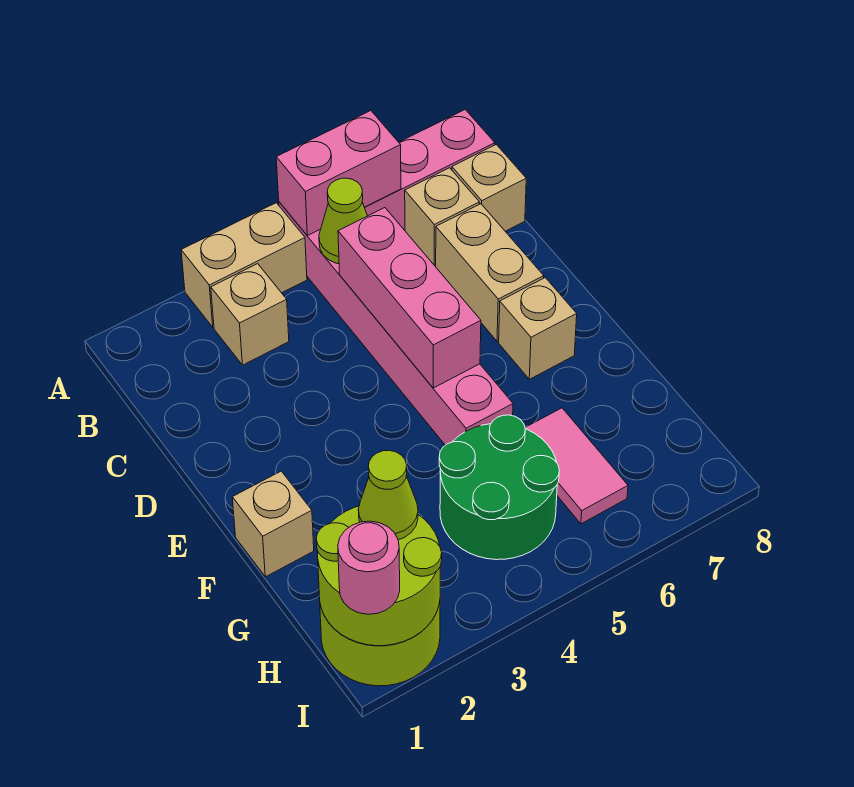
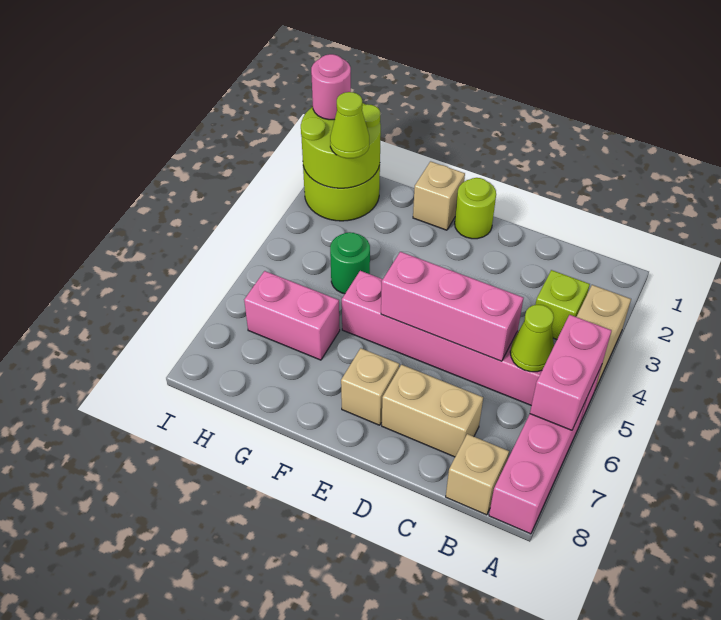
tan 1x1 brick [211,264,289,365] -> lime 1x1 brick [535,270,590,339]
tan 1x1 brick [405,168,480,267] -> none
none -> lime 1x1 round brick [455,178,496,239]
green 2x2 round brick [439,415,559,560] -> green 1x1 round brick [330,232,370,294]
pink 1x2 tile [525,408,628,524] -> pink 1x2 brick [244,271,340,360]

